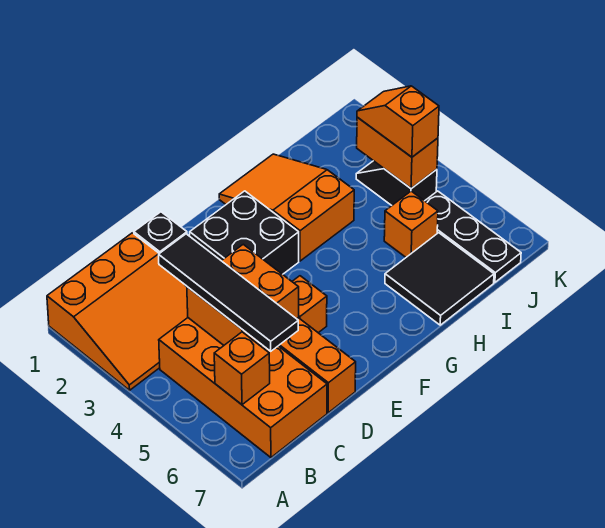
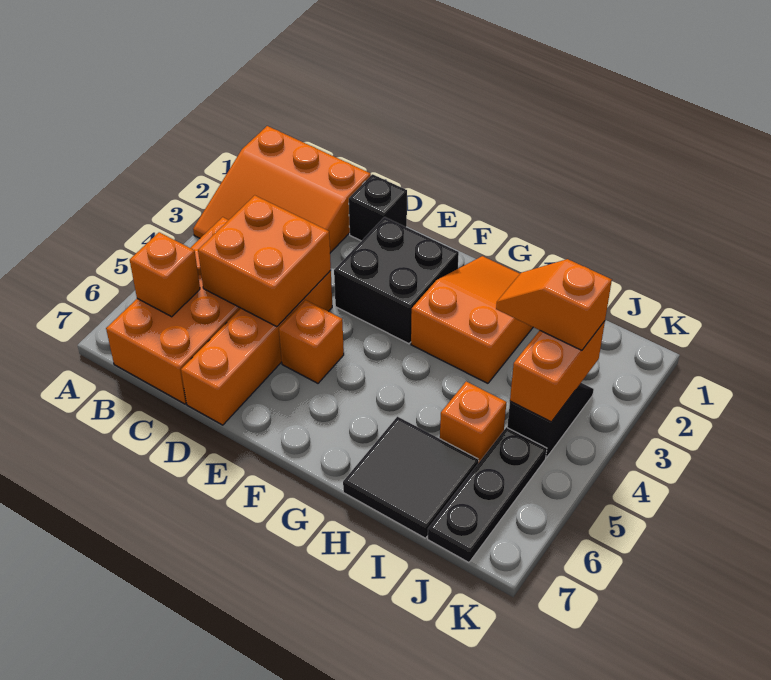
black 1x4 tile [159,234,298,351] -> none
orange 1x2 slope [357,86,439,157] -> orange 1x2 slope turned to [496,259,612,350]

